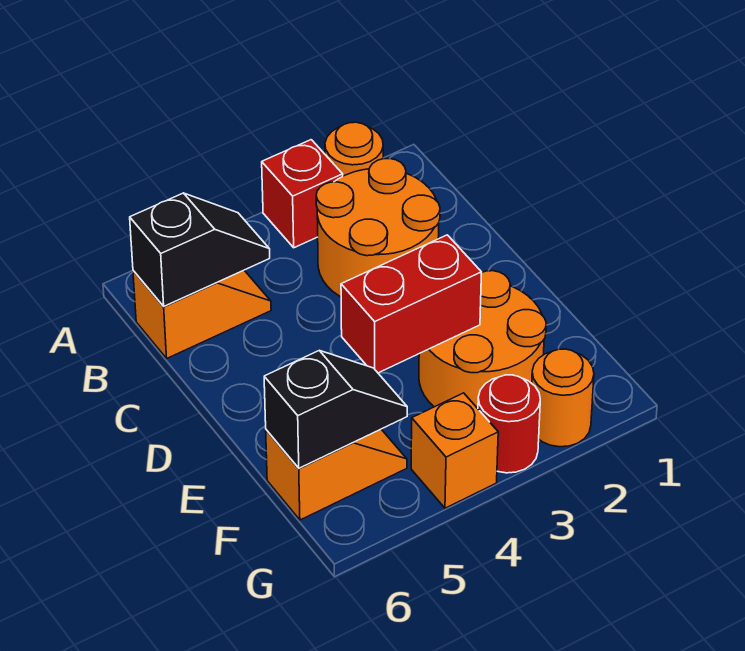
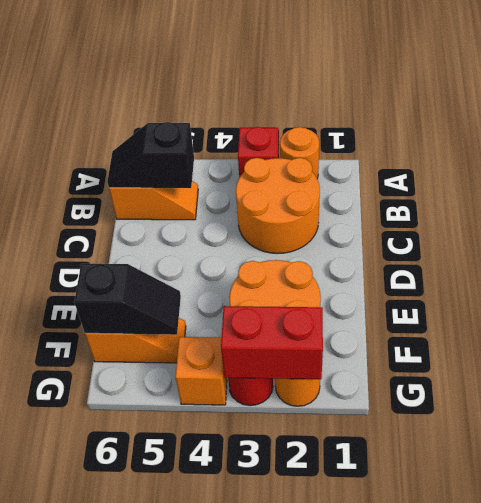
black 1x2 slope [130,193,270,306] -> black 1x2 slope turned to [107,122,194,188]
red 1x2 brick [341,235,482,373] -> red 1x2 brick moved to [221,306,323,379]

